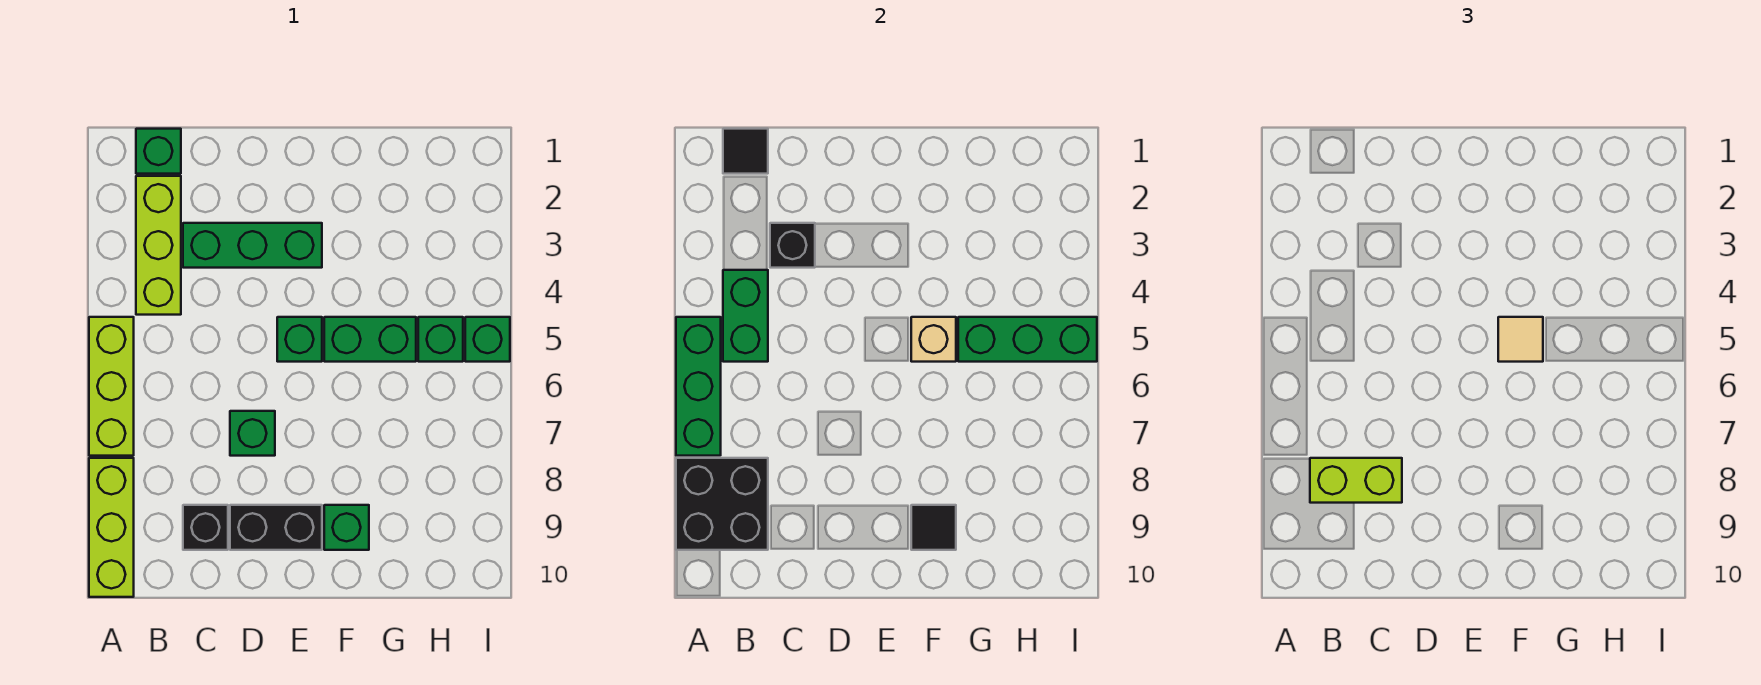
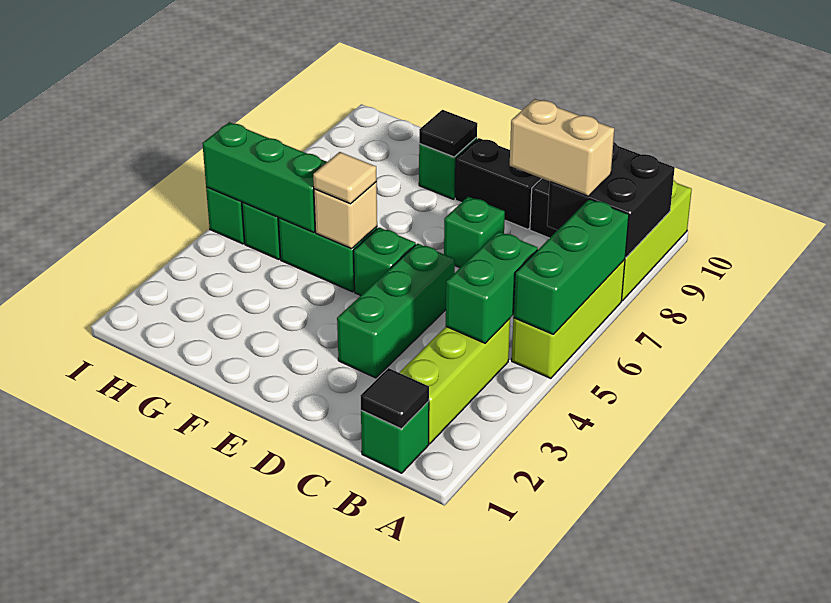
lime 1x2 brick [1310,458,1402,503] -> tan 1x2 brick [510,99,614,196]
green 1x3 brick [183,223,322,268] -> green 1x3 brick turned to [337,243,455,378]
black 1x1 brick [770,223,815,268] -> none

